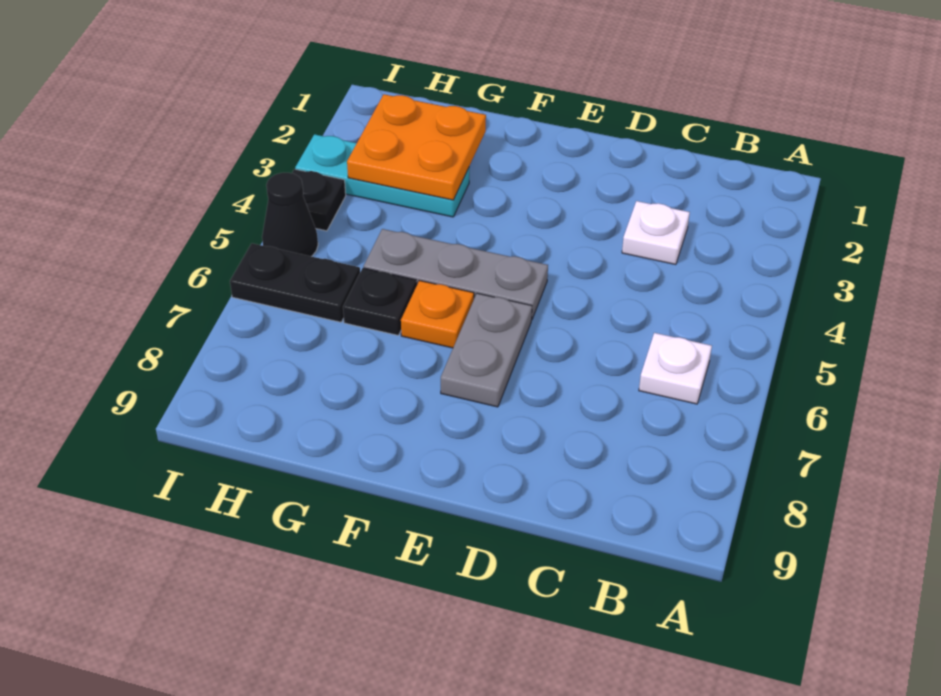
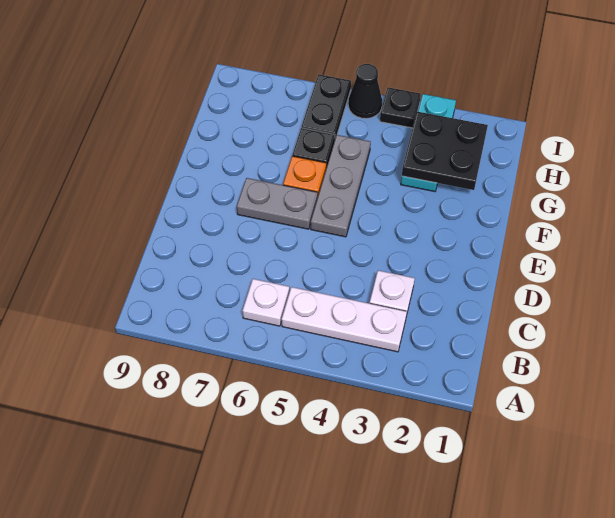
none -> white 1x3 plate [282,287,407,352]
orange 2x2 plate [347,94,486,200] -> black 2x2 plate [402,112,488,190]

